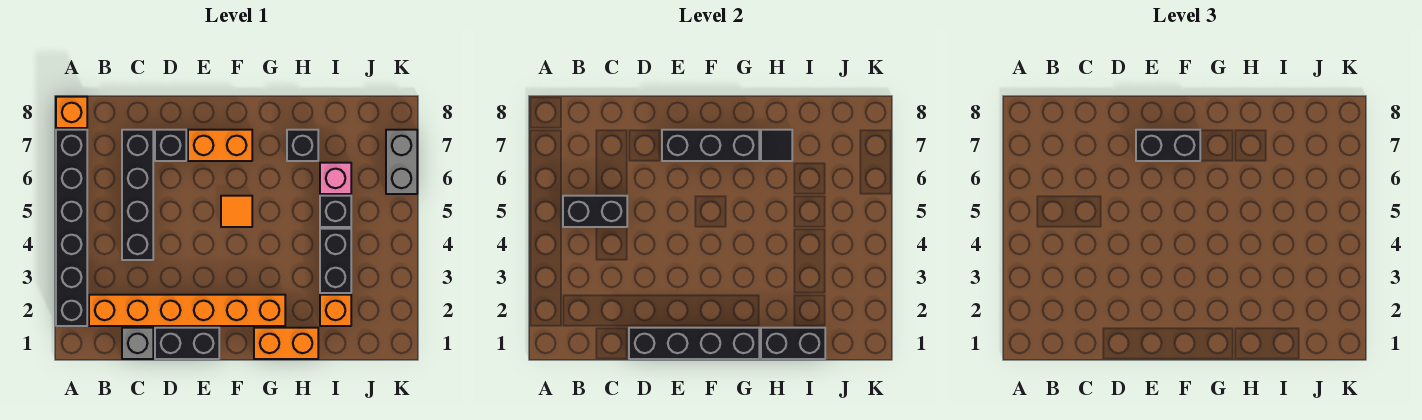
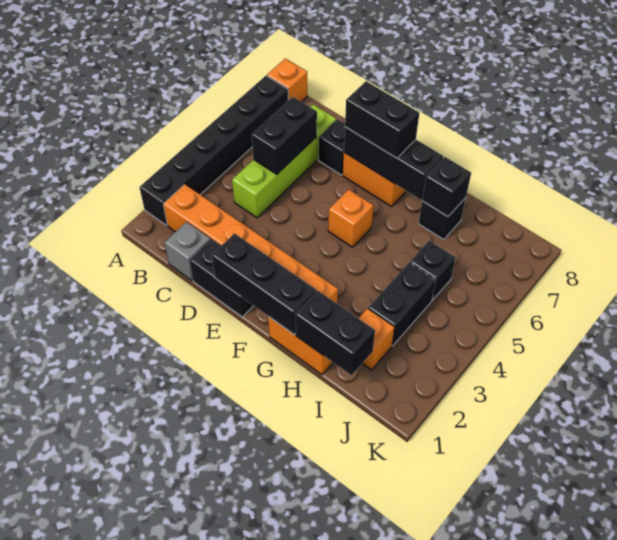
black 1x2 brick [563,196,627,227] -> black 1x2 brick turned to [252,97,317,174]
black 1x4 brick [122,130,153,260] -> lime 1x4 brick [232,104,336,218]
black 1x4 brick [629,328,759,359] -> black 1x3 brick [212,234,316,335]
orange 1x1 tile [221,196,252,227] -> orange 1x1 brick [328,189,373,247]
black 1x1 tile [761,130,792,161] -> black 1x1 brick [422,157,471,217]
pink 1x1 brick [320,163,351,194] -> none
grey 1x2 brick [386,130,417,194] -> none

